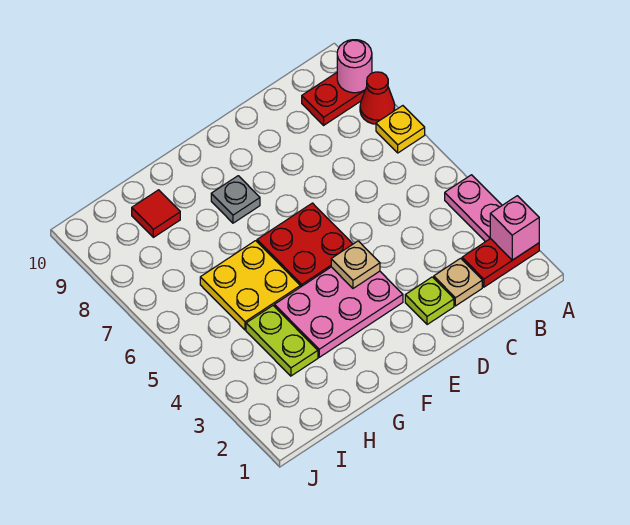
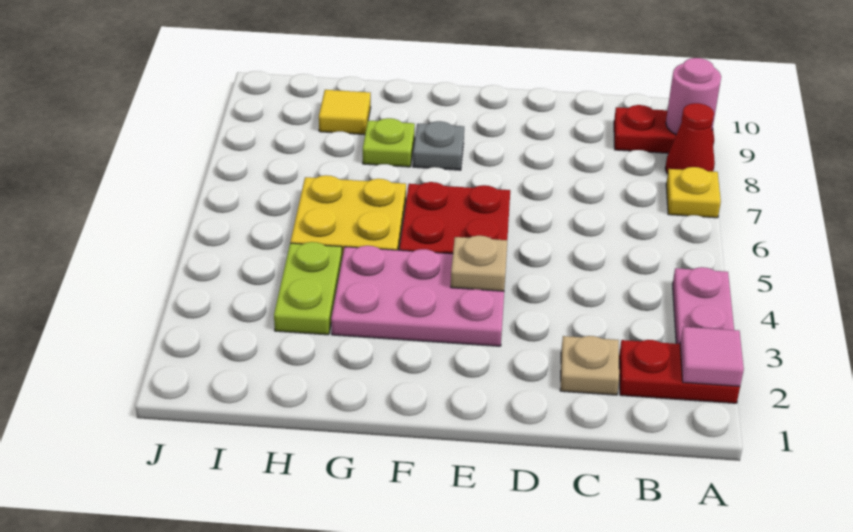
pink 1x1 brick [490,196,539,260] -> pink 1x1 tile [680,327,744,386]
lime 1x1 plate [405,277,454,325] -> lime 1x1 plate moved to [363,118,415,167]
red 1x1 tile [132,190,180,237] -> yellow 1x1 tile [319,90,371,135]

